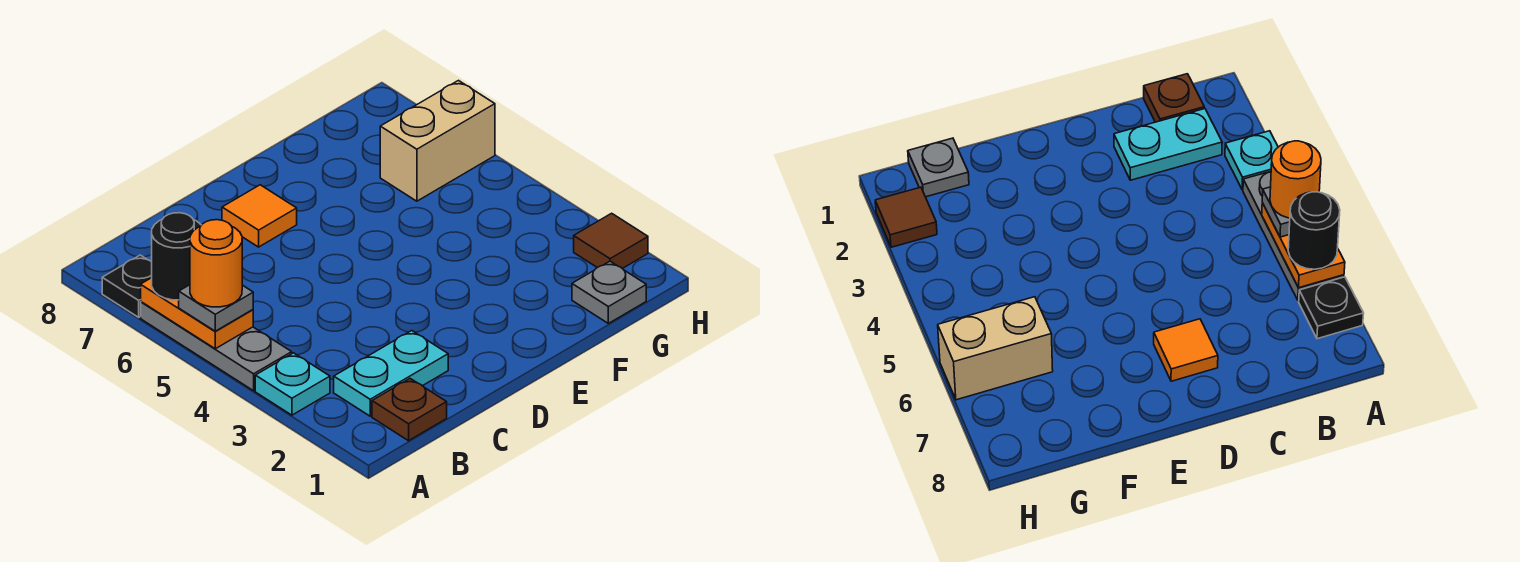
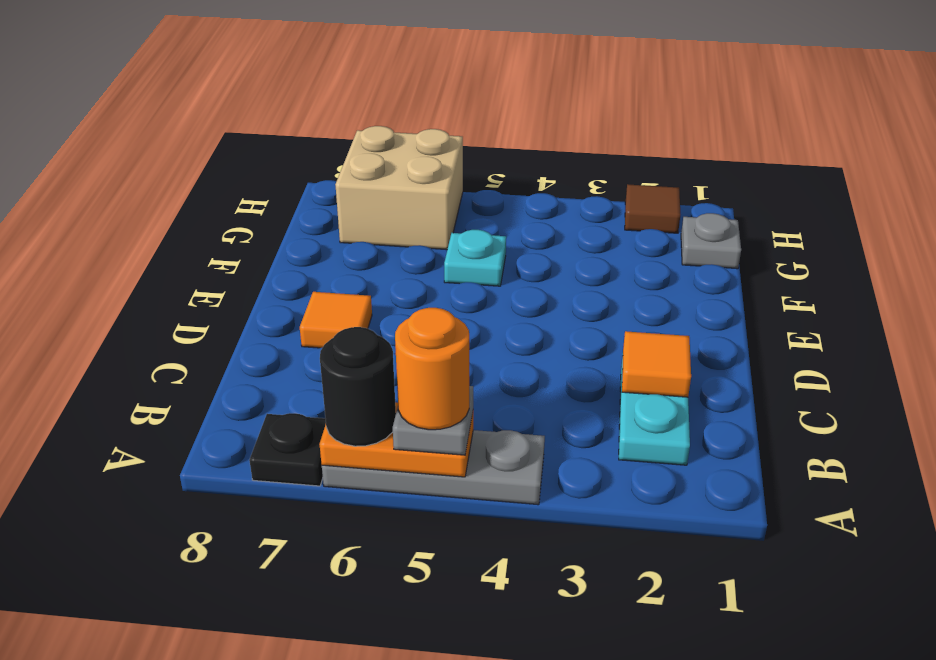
cyan 1x1 plate [255,353,330,415] -> cyan 1x1 plate moved to [444,230,506,286]
brown 1x1 plate [372,379,447,441] -> none
none -> orange 1x1 tile [622,331,691,397]
tan 1x2 brick [380,81,495,201] -> tan 2x2 brick [335,126,463,250]

